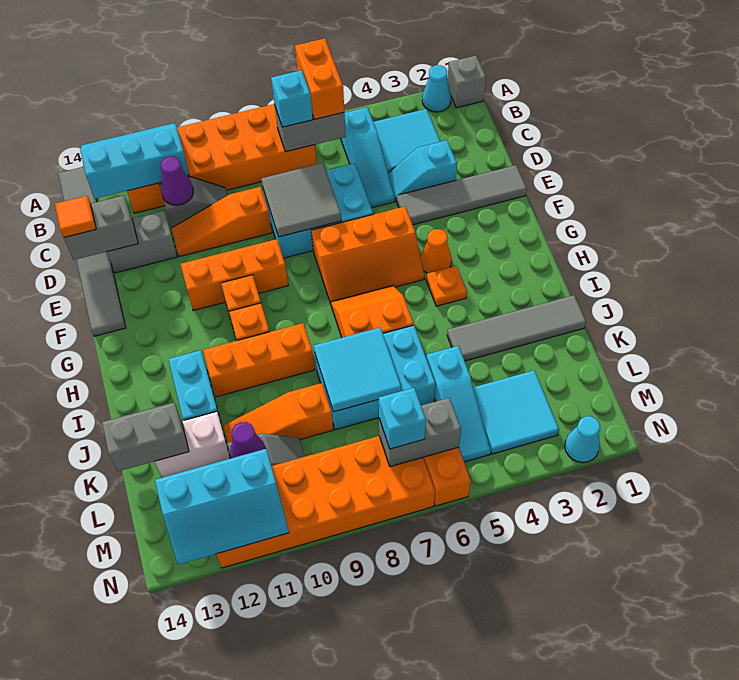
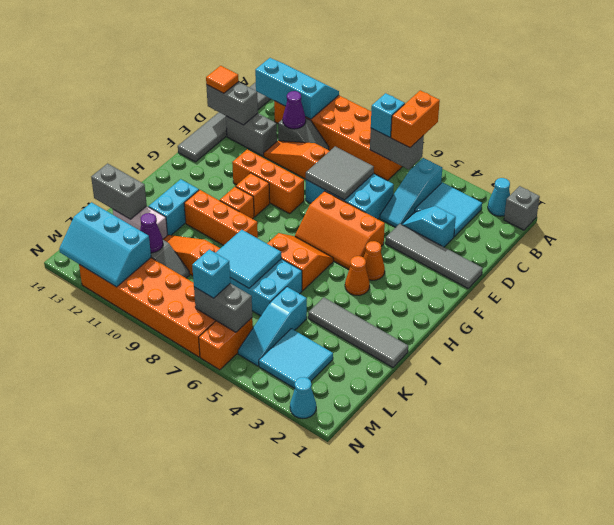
orange 1x1 plate [426,266,467,306] -> orange 1x1 cone [345,256,370,295]

